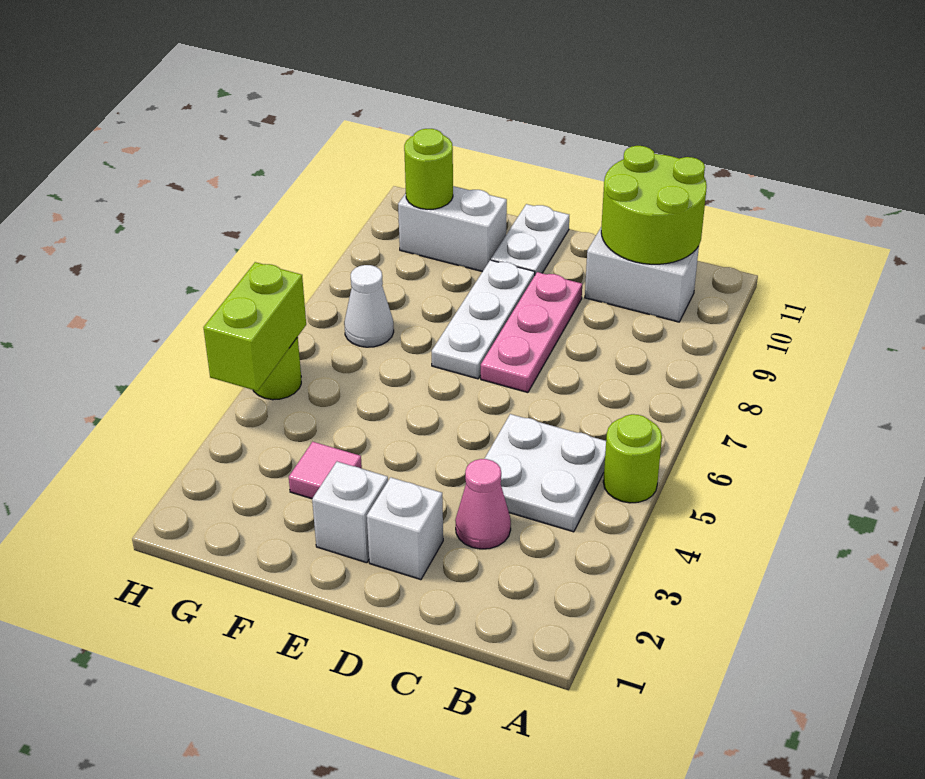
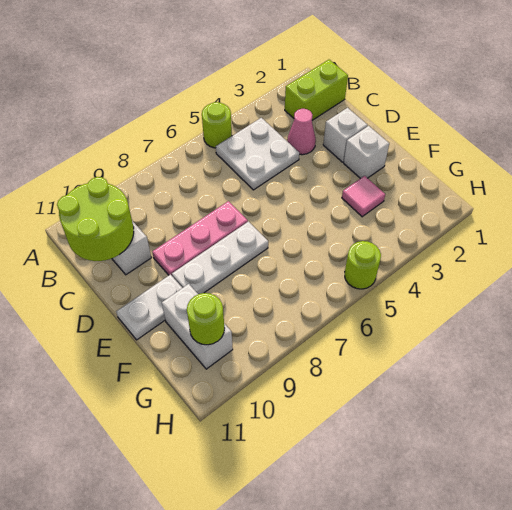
white 1x1 cone [344,265,394,347] -> none
lime 1x2 brick [203,262,306,391] -> lime 1x2 brick moved to [285,60,348,120]

